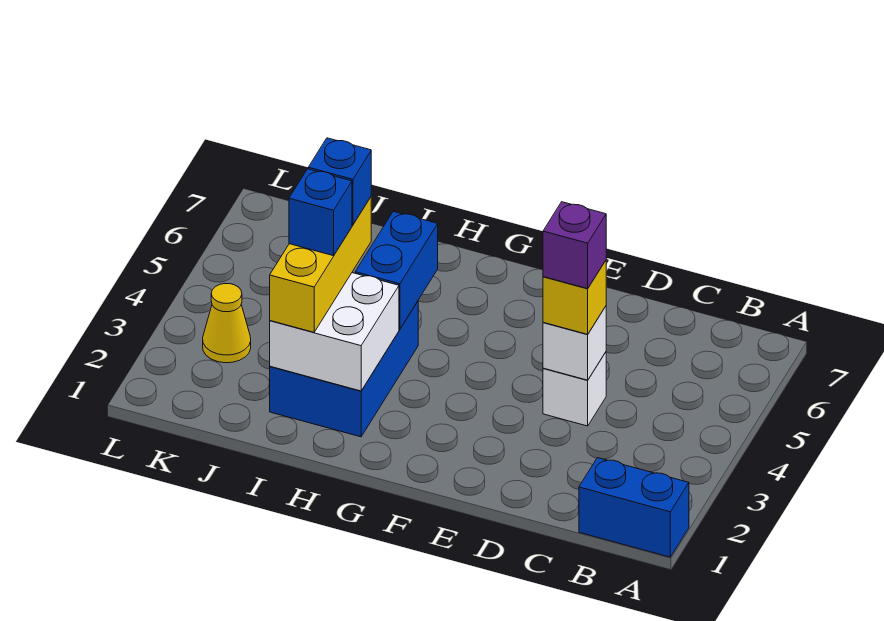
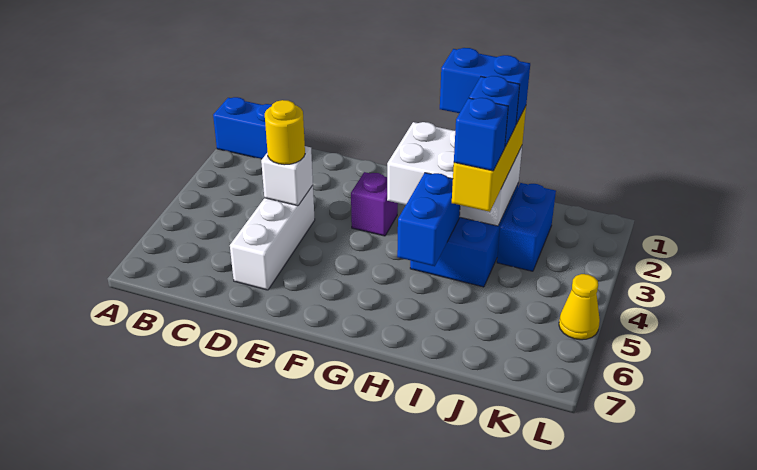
white 1x1 brick [543,352,606,426] -> white 1x3 brick [230,185,315,290]
yellow 1x1 brick [543,261,606,334] -> yellow 1x1 round brick [265,100,305,165]
purple 1x1 brick [543,202,606,289] -> purple 1x1 brick moved to [351,172,398,236]
white 2x2 brick [270,273,399,391] -> white 2x3 brick [387,122,522,226]
none -> blue 1x2 brick [440,48,530,124]
none -> blue 1x2 brick [497,183,556,271]
yellow 1x1 cone [203,284,251,363] -> yellow 1x1 cone moved to [559,274,600,340]

